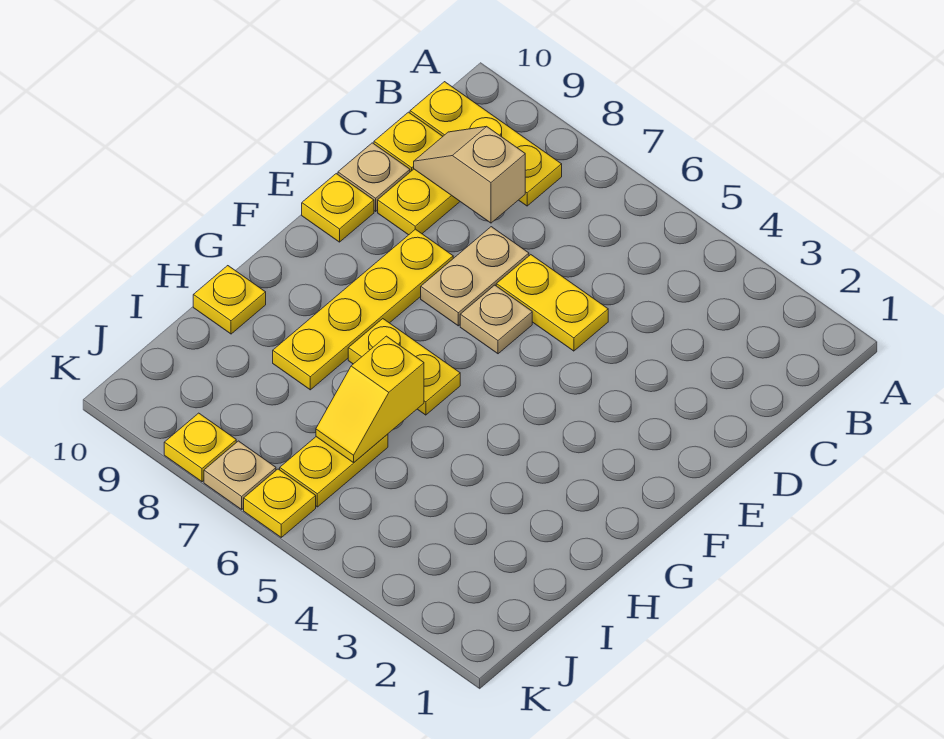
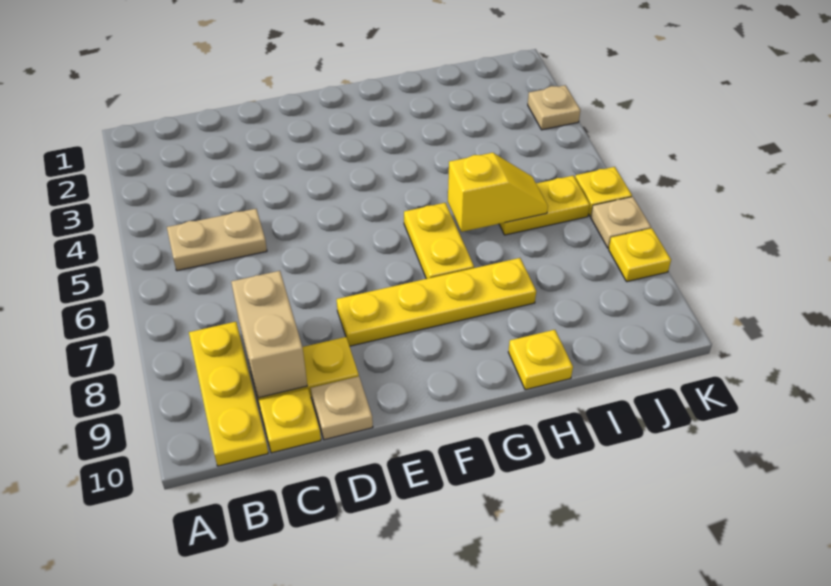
tan 1x2 slope [414,127,525,223] -> tan 1x2 brick [231,271,307,398]
yellow 1x2 plate [496,255,608,351] -> none
tan 1x2 plate [421,227,529,326] -> tan 1x2 plate moved to [167,209,267,271]
tan 1x1 plate [460,285,532,354] -> tan 1x1 plate moved to [528,85,580,130]
yellow 1x1 plate [302,174,374,242] -> none

